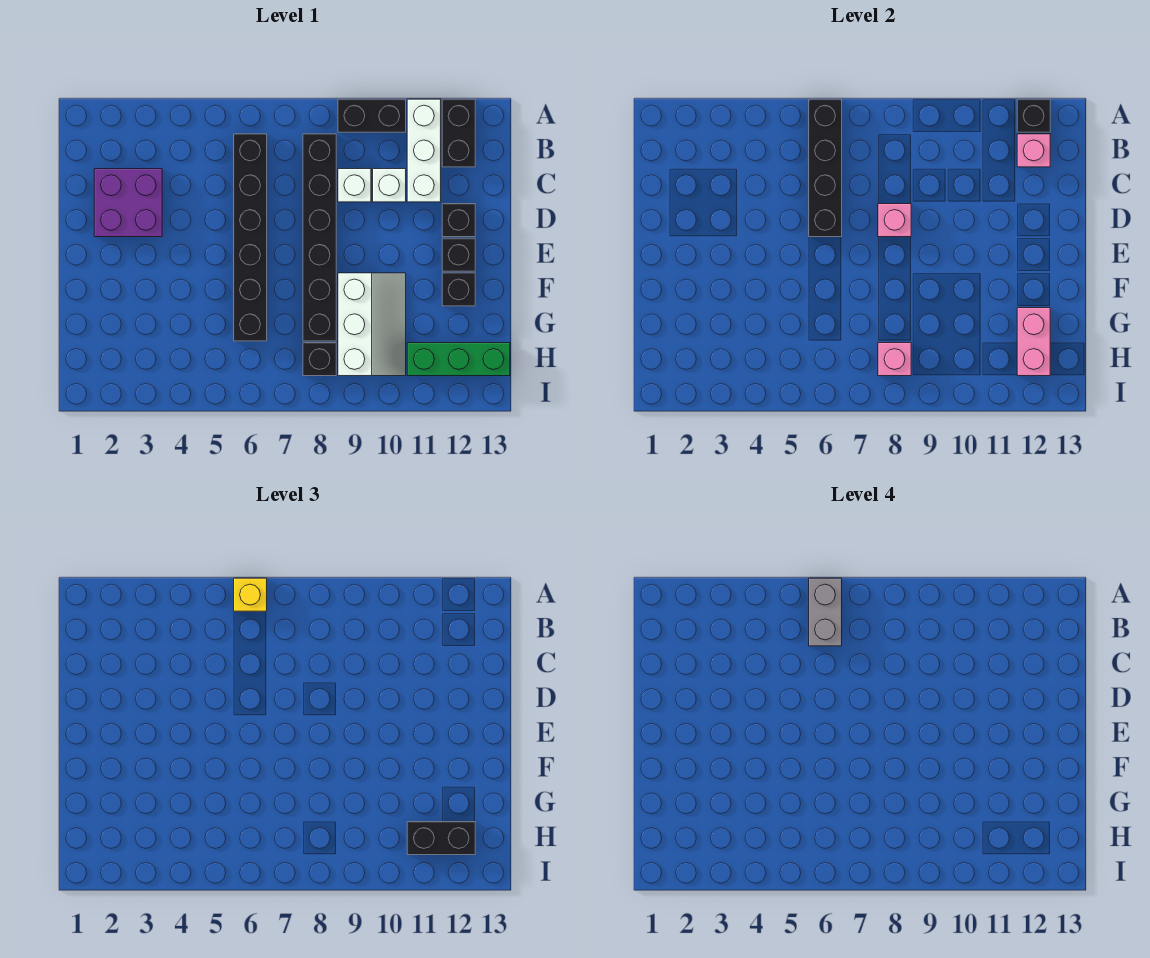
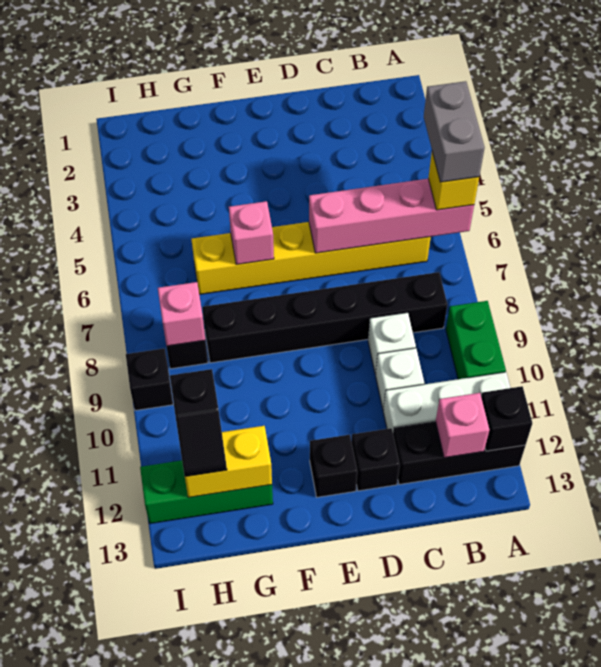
black 1x4 brick [809,99,842,237] -> pink 1x4 brick [309,179,474,253]
grey 1x2 brick [809,578,842,646] -> grey 1x2 brick turned to [424,81,485,182]
black 1x2 brick [338,99,406,132] -> green 1x2 brick [446,301,506,379]
black 1x2 brick [442,99,475,167] -> black 1x3 brick [393,421,526,485]
black 1x6 brick [234,134,267,341] -> yellow 1x6 brick [191,222,431,294]
purple 2x2 brick [94,169,162,237] -> none
pink 1x1 brick [878,204,911,237] -> pink 1x1 brick moved to [229,201,274,265]
white 2x3 slope [338,273,406,376] -> none
black 1x1 brick [442,273,475,306] -> black 1x1 brick moved to [126,348,173,411]
pink 1x2 brick [1017,308,1050,376] -> yellow 1x2 brick [185,426,272,498]
green 1x3 brick [407,343,510,376] -> green 1x3 brick turned to [140,460,273,524]
black 1x2 brick [407,822,475,855] -> black 1x2 slope [170,369,227,477]

